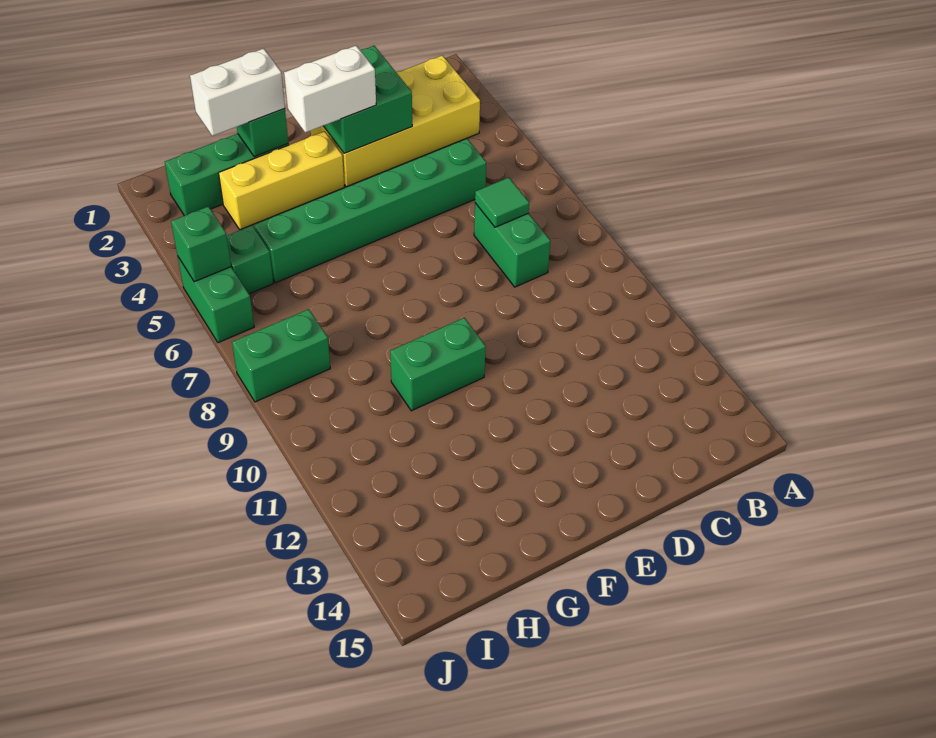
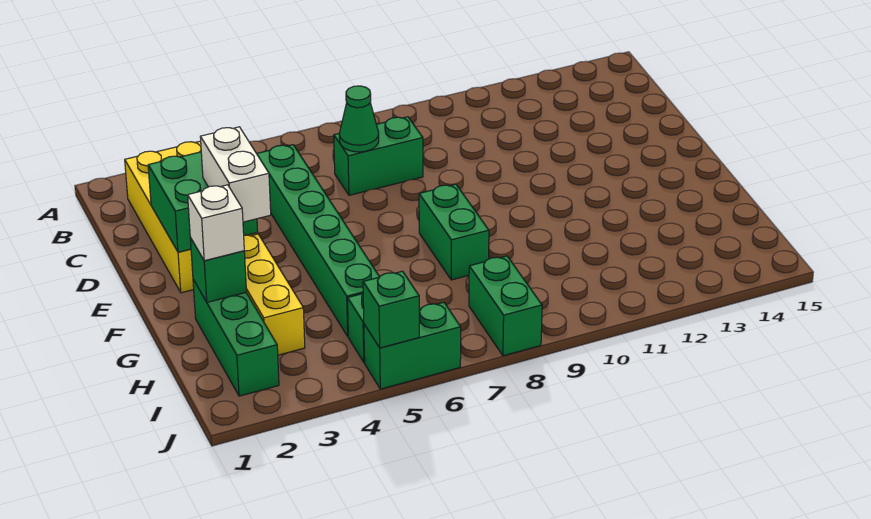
green 1x1 tile [475,178,529,227] -> green 1x1 cone [339,86,379,152]
green 1x2 brick [390,318,486,411] -> green 1x2 brick moved to [419,184,489,280]
white 1x2 brick [190,49,285,136] -> white 1x1 brick [188,185,244,261]

